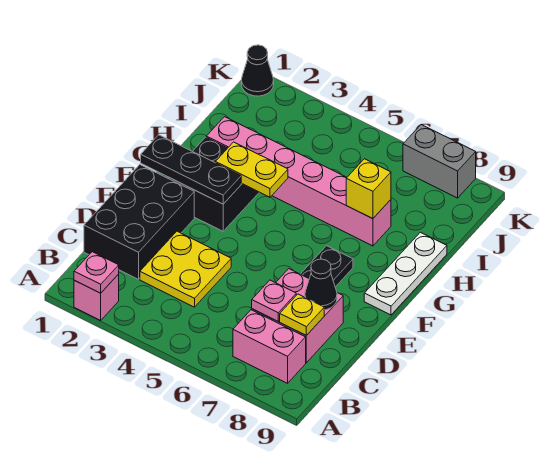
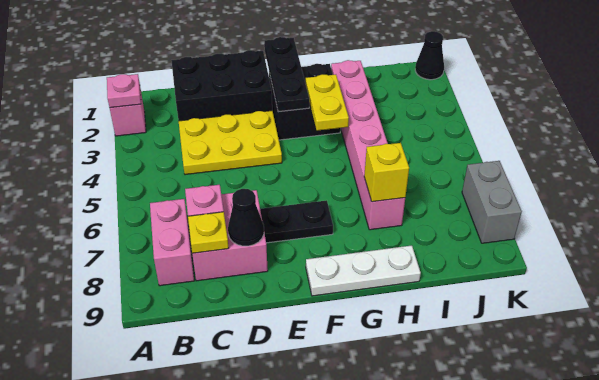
yellow 2x2 plate [140,231,231,307] -> yellow 2x3 plate [179,110,282,175]

